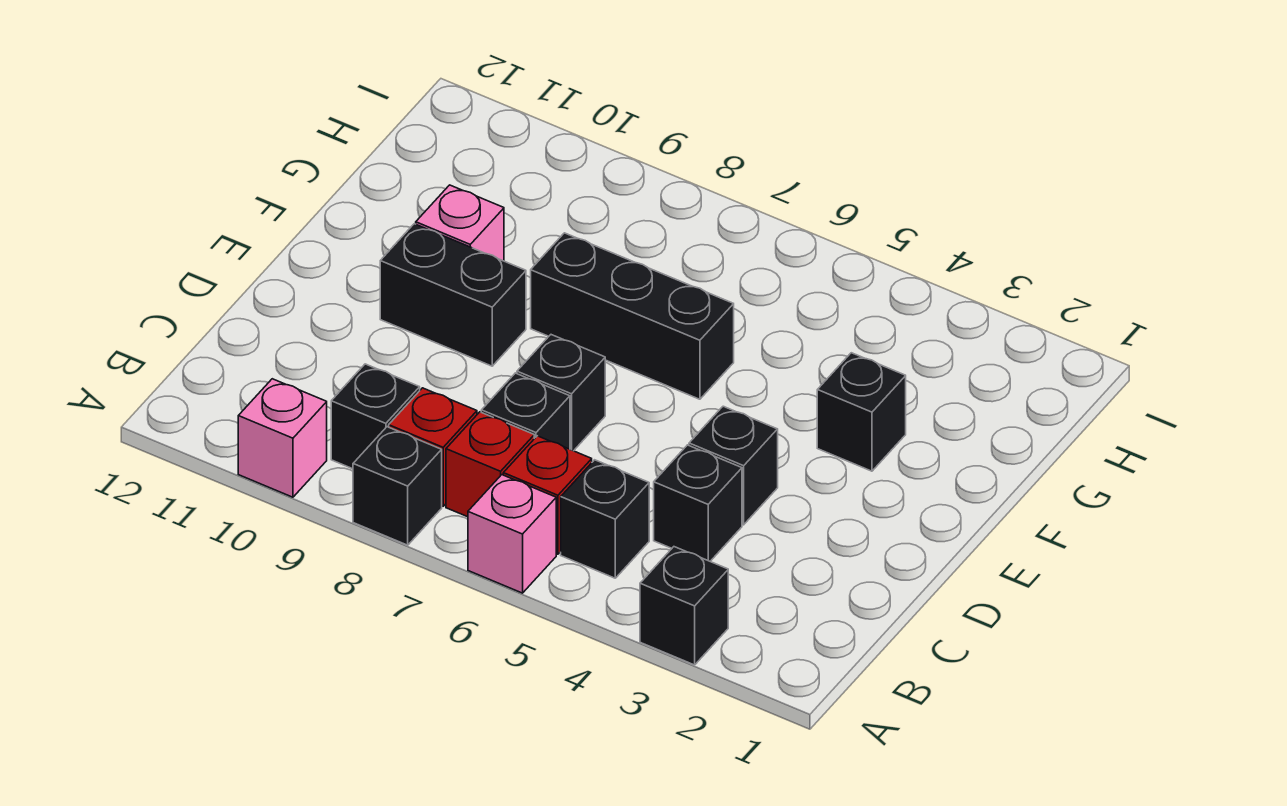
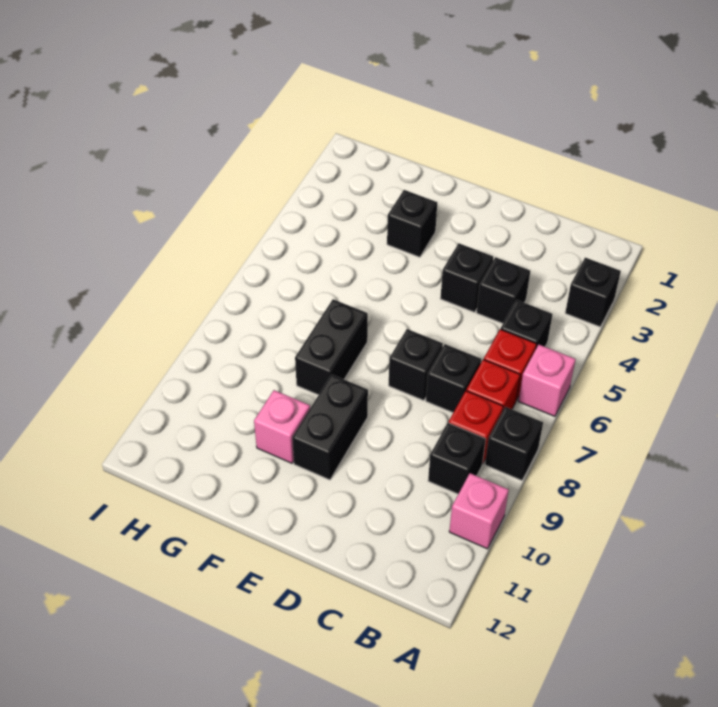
black 1x3 brick [531,233,734,399] -> black 1x2 brick [295,299,368,395]

